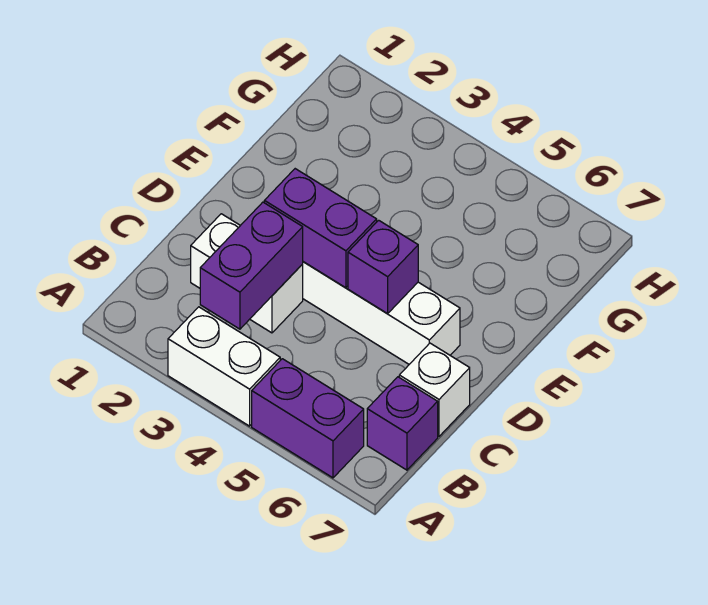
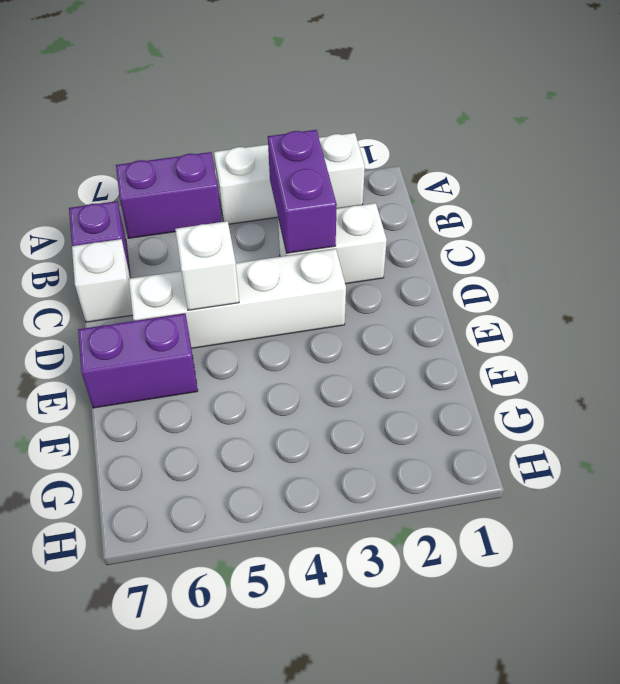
white 1x2 brick [168,307,280,426] -> white 1x3 brick [214,133,365,224]
purple 1x2 brick [264,169,377,288] -> purple 1x2 brick moved to [78,313,198,408]
purple 1x1 brick [348,220,418,314] -> white 1x1 brick [175,221,239,310]

